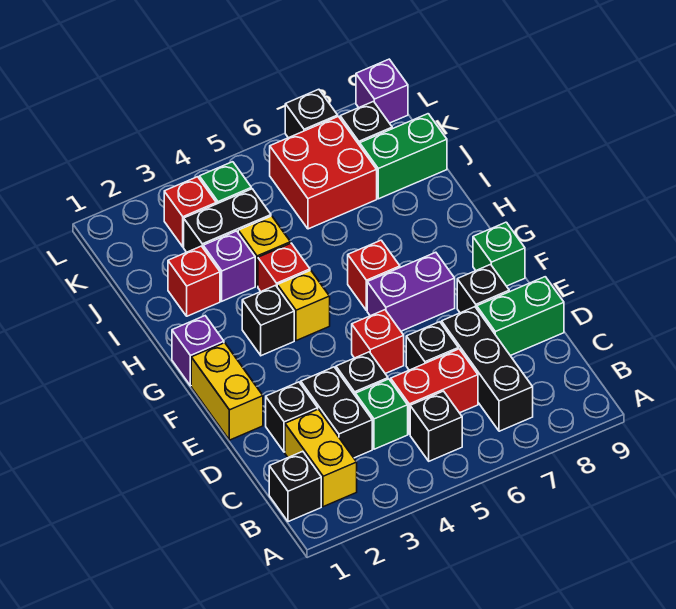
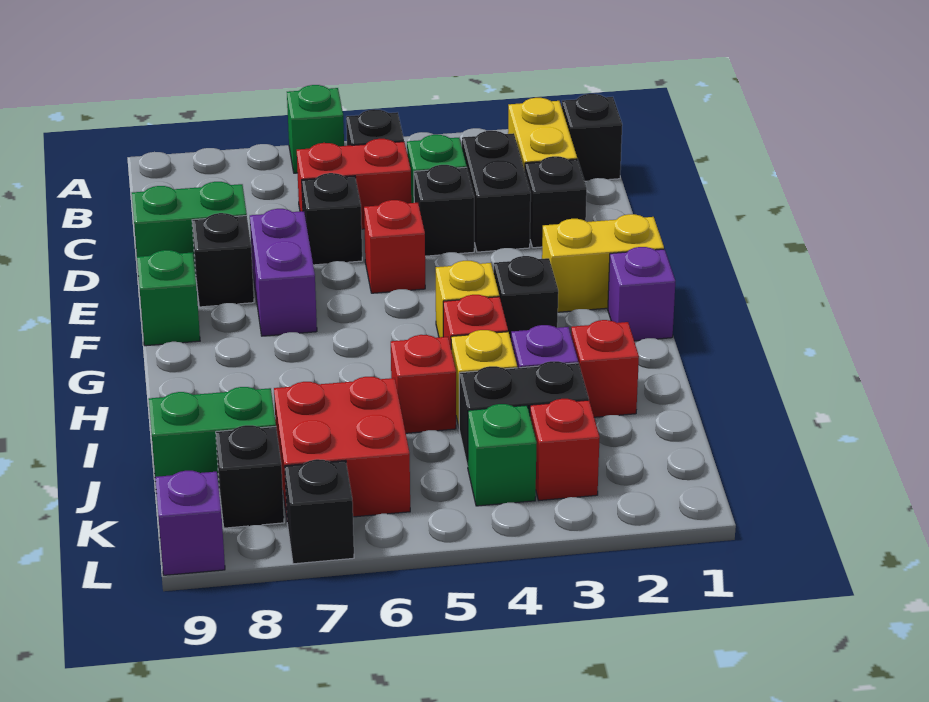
none -> green 1x1 brick [287,85,344,173]
black 1x3 brick [442,307,533,431] -> none
yellow 1x2 brick [191,343,263,440] -> yellow 1x2 brick turned to [542,214,664,312]
purple 1x2 brick [367,252,455,331] -> purple 1x2 brick turned to [250,209,317,336]
red 1x1 brick [348,240,400,311] -> red 1x1 brick moved to [391,335,456,433]

